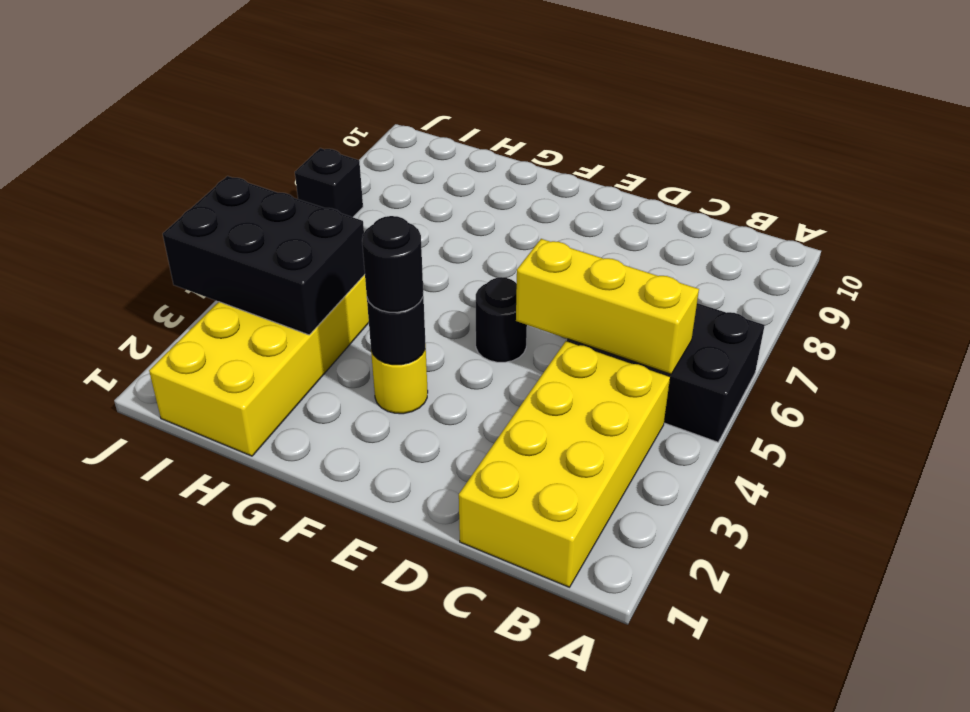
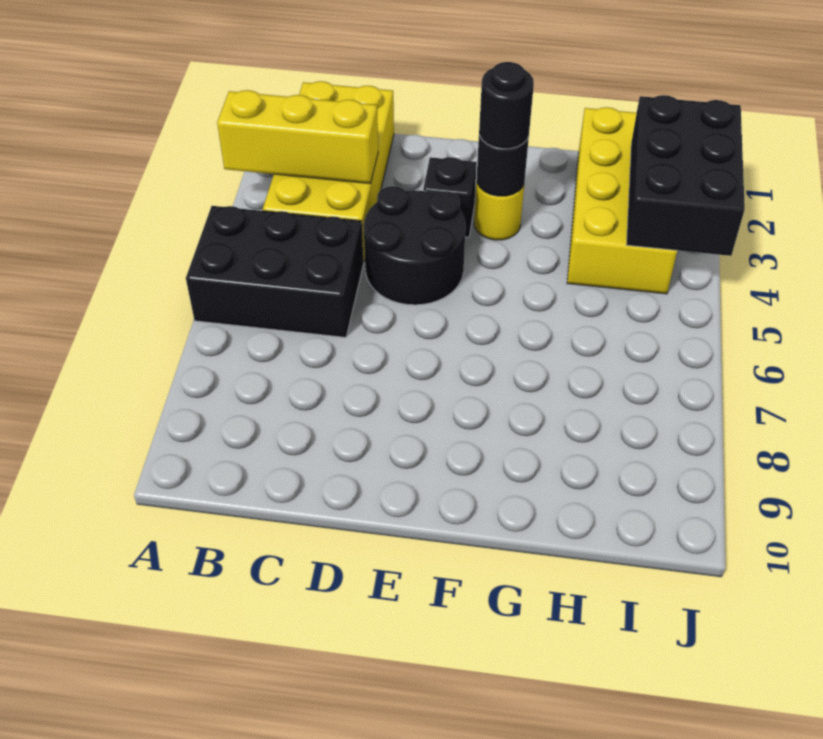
yellow 1x3 brick [516,239,699,374] -> yellow 1x3 brick moved to [217,90,378,184]
black 1x1 round brick [476,277,527,362] -> black 2x2 round brick [364,186,466,305]
black 2x3 brick [163,176,365,335] -> black 2x3 brick turned to [626,95,745,256]
black 1x1 brick [295,148,363,217] -> black 1x1 brick moved to [423,157,477,237]

